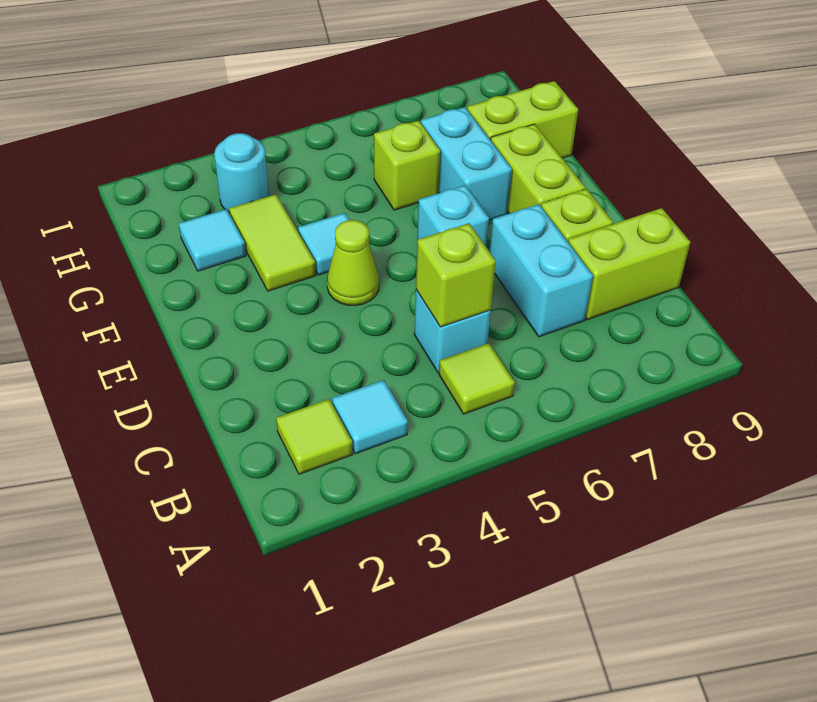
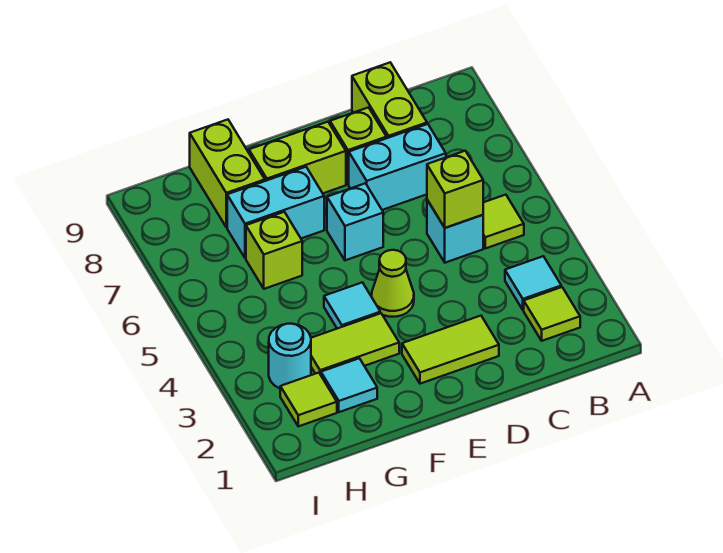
none -> lime 1x2 tile [402,316,499,384]
none -> lime 1x1 tile [280,373,337,426]

